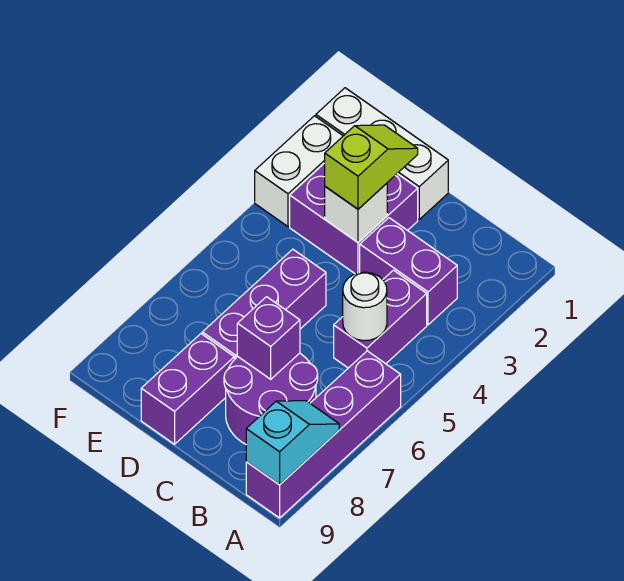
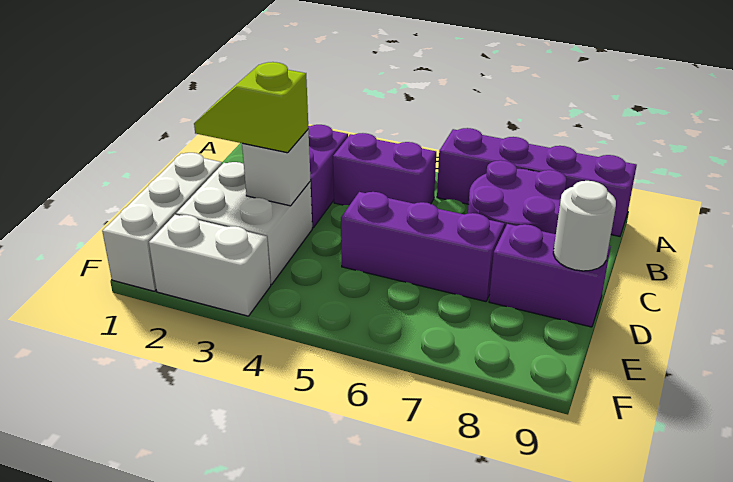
cyan 1x2 slope [246,401,339,485] -> none
white 1x1 round brick [343,272,387,341] -> white 1x1 round brick moved to [553,181,616,271]
purple 1x1 brick [237,297,300,379] -> none
purple 2x2 brick [290,163,418,274] -> white 2x2 brick [176,162,312,284]

